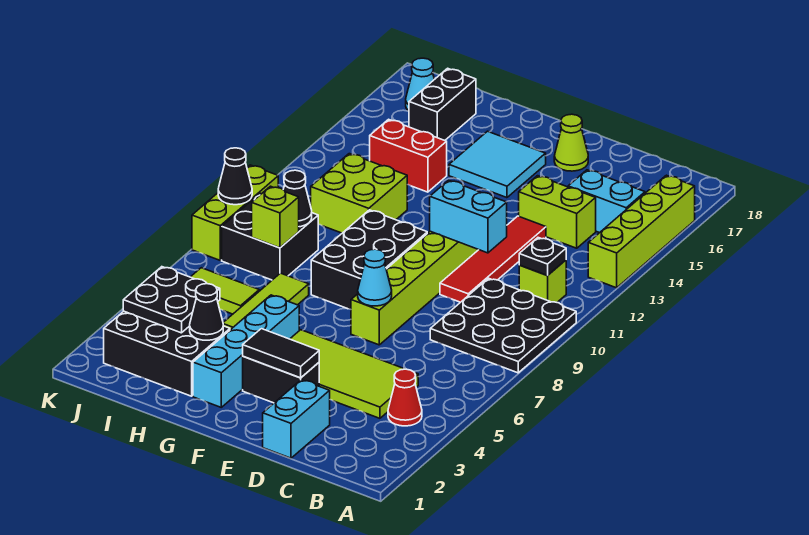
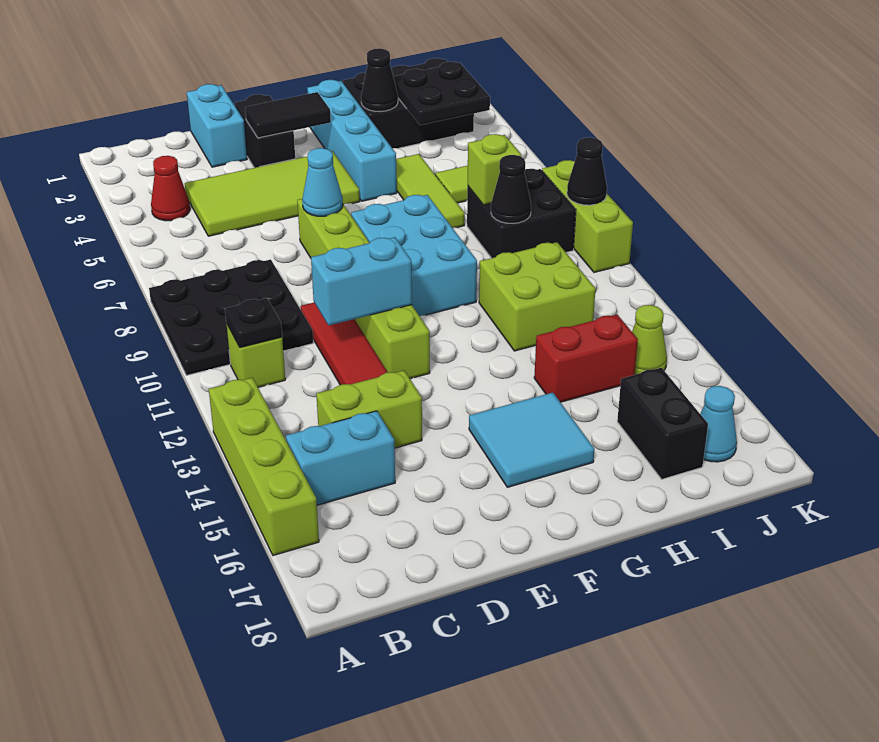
black 1x2 brick [243,357,319,403] -> black 1x2 brick turned to [235,94,295,168]
lime 1x1 cone [554,114,588,171] -> lime 1x1 cone moved to [632,305,667,375]
black 2x3 brick [311,210,427,309] -> cyan 2x3 brick [351,195,477,316]

